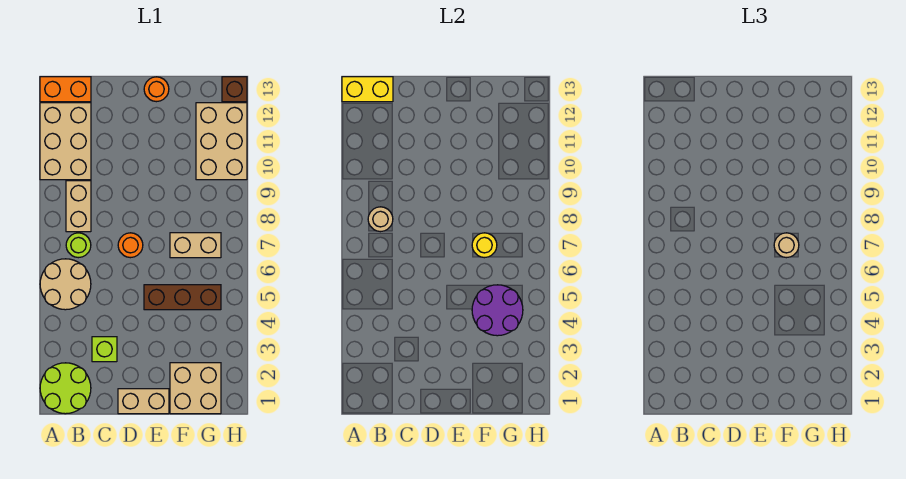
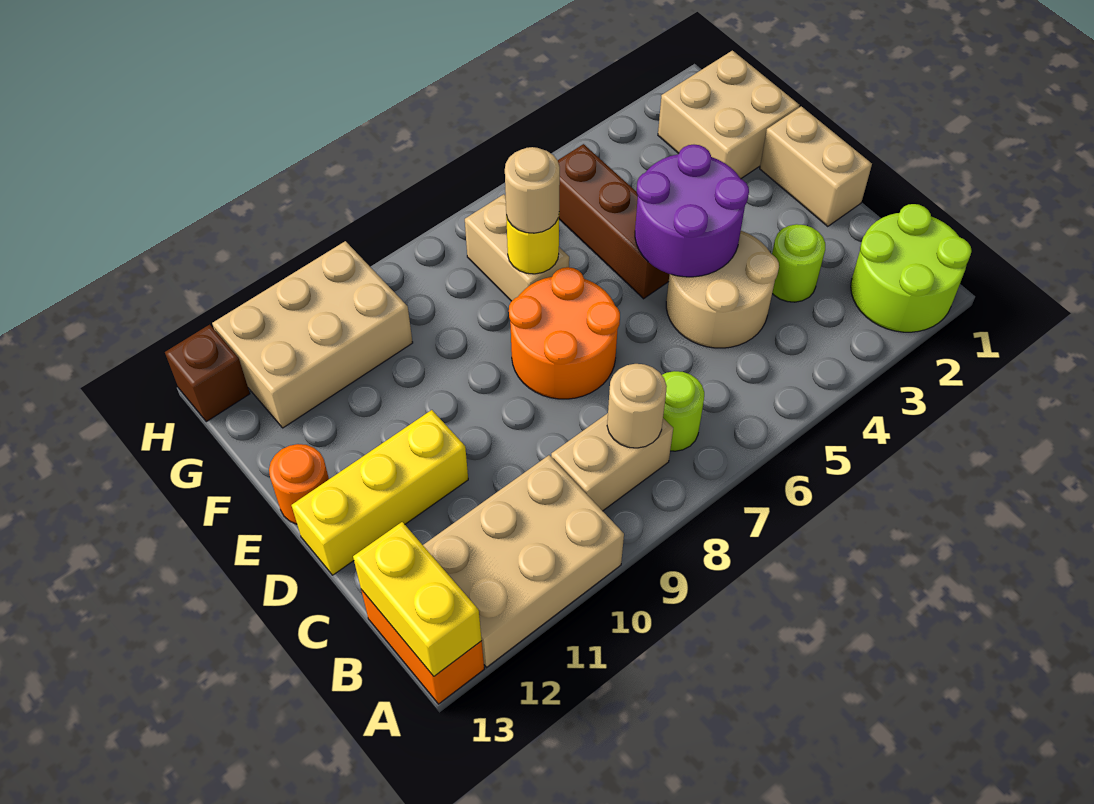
tan 2x2 round brick [40,259,91,310] -> tan 2x2 round brick moved to [666,231,779,348]
lime 1x1 brick [92,337,117,362] -> lime 1x1 round brick [772,224,825,302]
orange 1x1 round brick [118,233,143,258] -> orange 2x2 round brick [508,267,620,399]
none -> yellow 1x3 brick [292,410,468,575]
purple 2x2 round brick [472,285,523,336] -> purple 2x2 round brick moved to [635,145,749,277]

